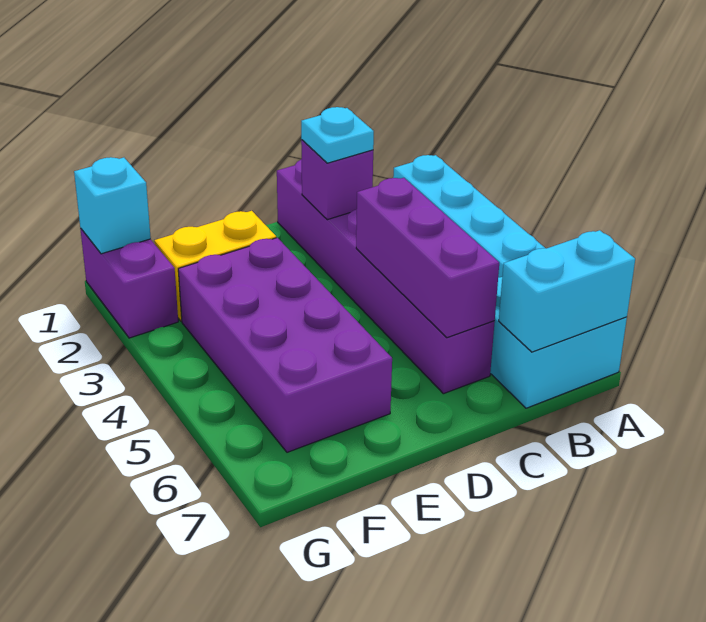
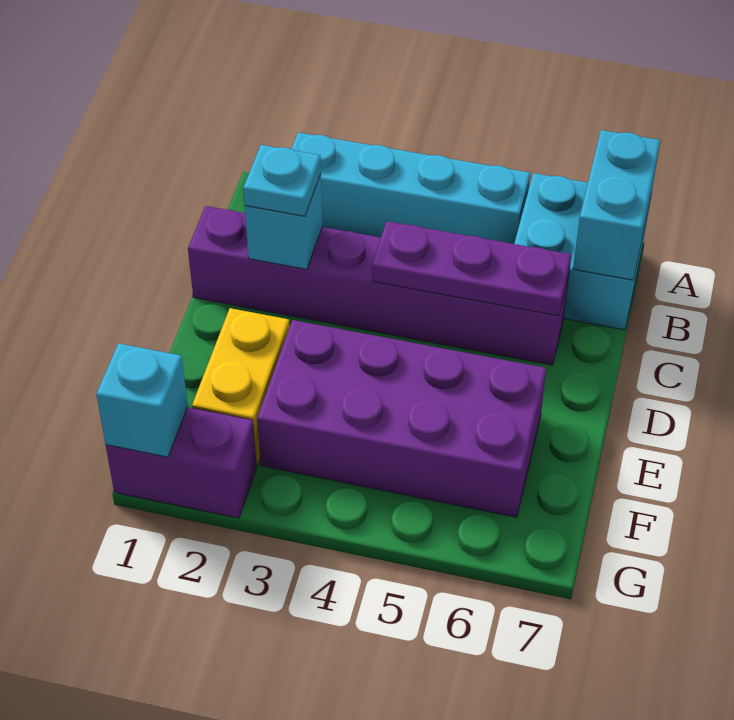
purple 1x1 brick [301,140,373,220] -> cyan 1x1 brick [245,175,322,269]
purple 1x3 brick [356,178,499,338] -> purple 1x3 plate [372,221,571,316]

